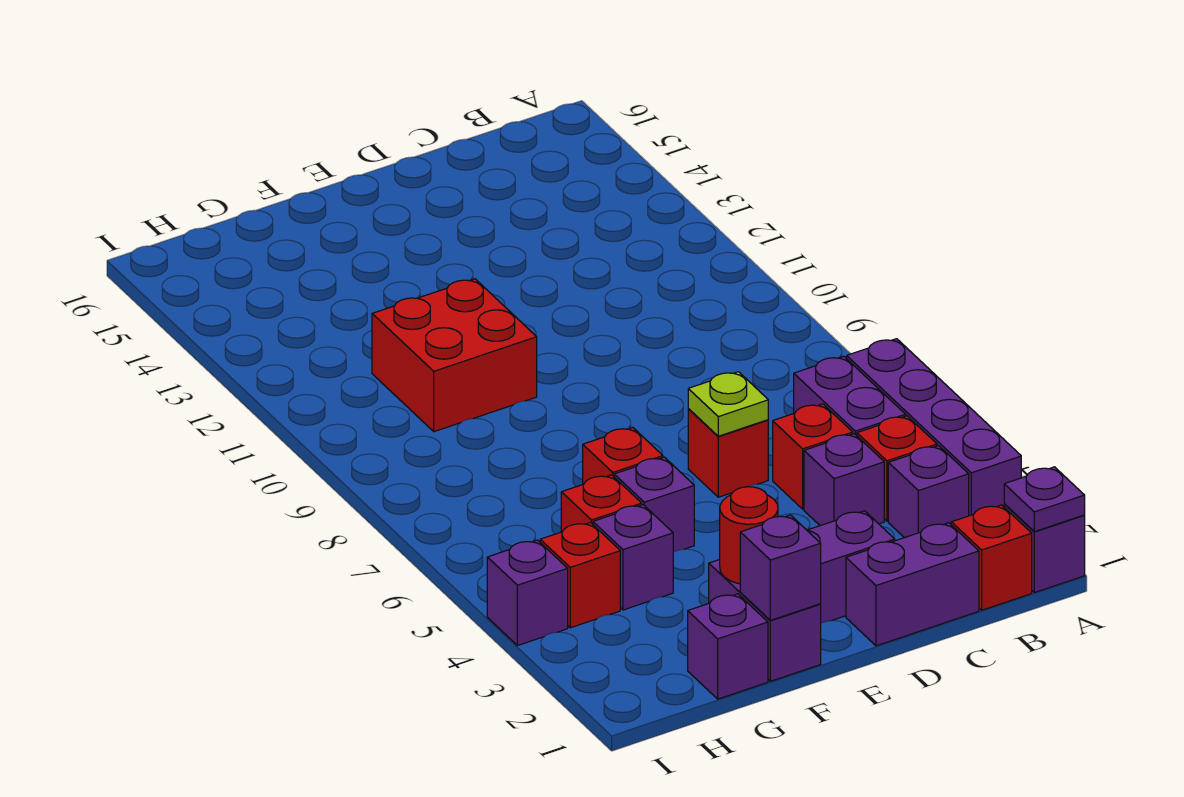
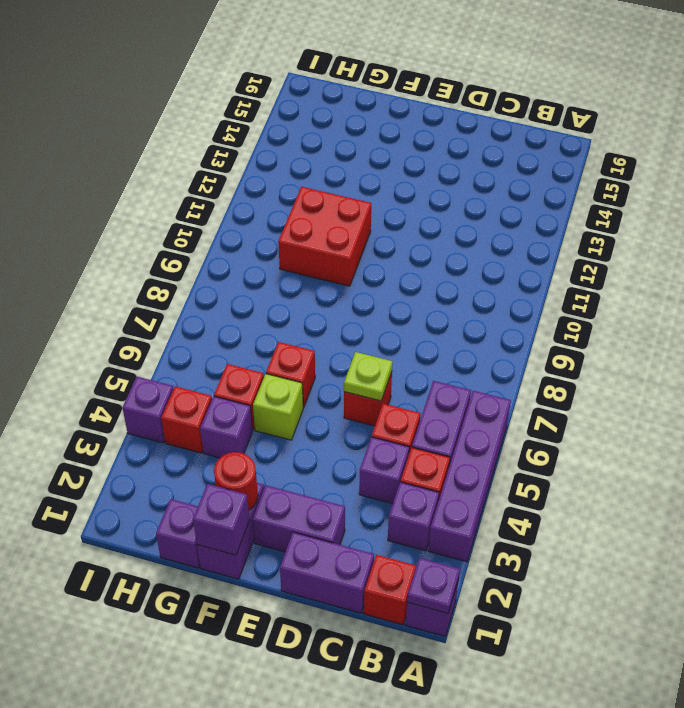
purple 1x1 brick [614,457,694,552] -> lime 1x1 brick [253,374,303,440]

